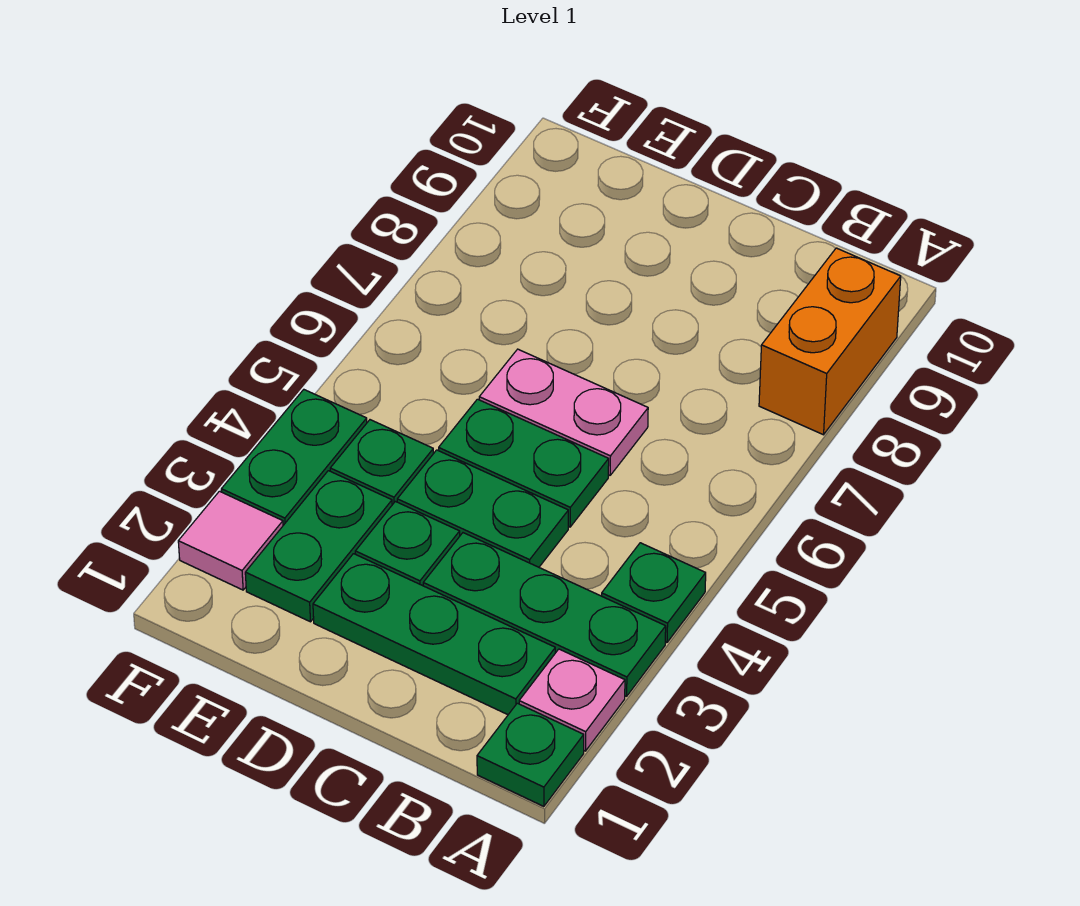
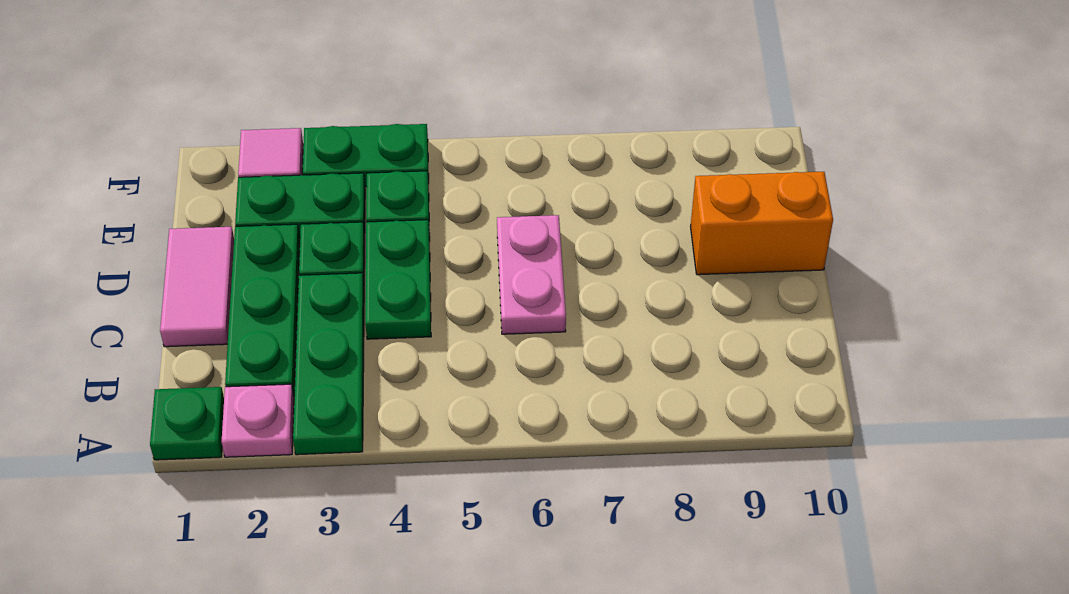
green 1x1 plate [602,543,706,643] -> none
orange 1x2 brick [759,248,901,435] -> orange 1x2 brick moved to [691,172,833,275]
none -> pink 1x2 tile [160,227,234,347]
green 1x2 plate [439,399,609,527] -> none

